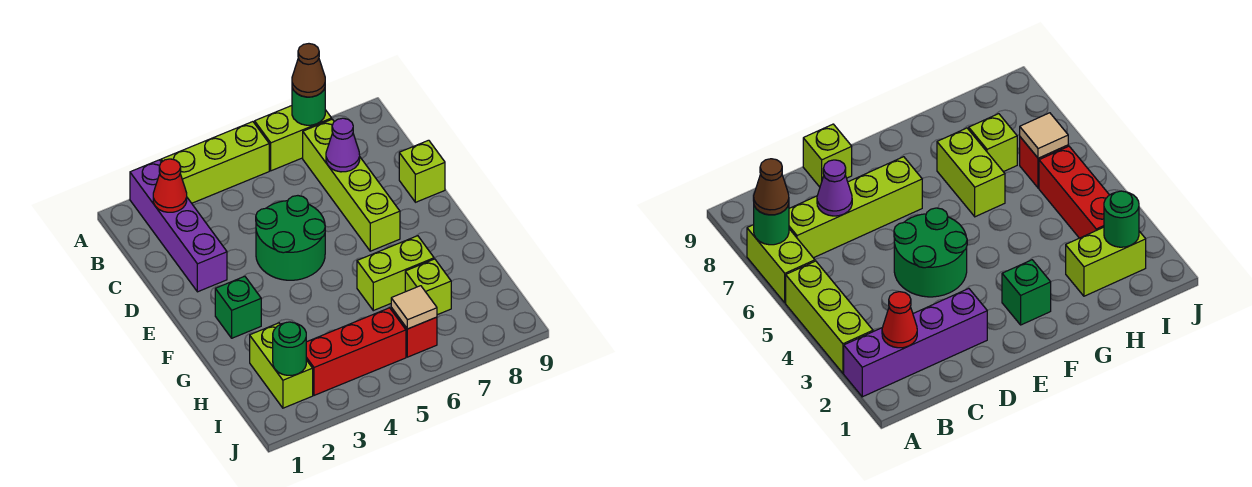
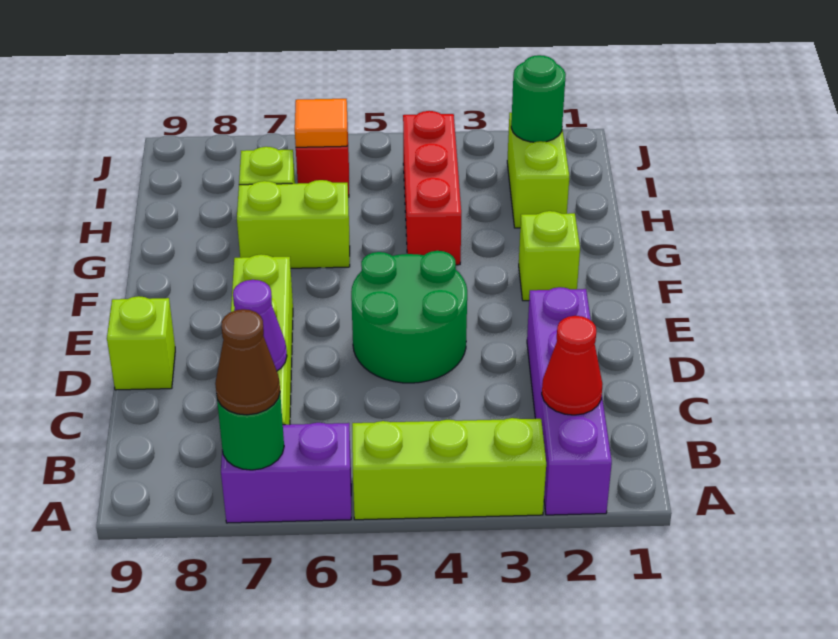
lime 1x2 brick [255,106,332,171] -> purple 1x2 brick [221,423,351,523]
green 1x1 brick [215,276,261,338] -> lime 1x1 brick [519,211,580,301]
red 1x3 brick [306,308,406,395] -> red 1x3 brick turned to [403,111,461,265]
tan 1x1 tile [391,286,437,329] -> orange 1x1 tile [295,99,347,147]

